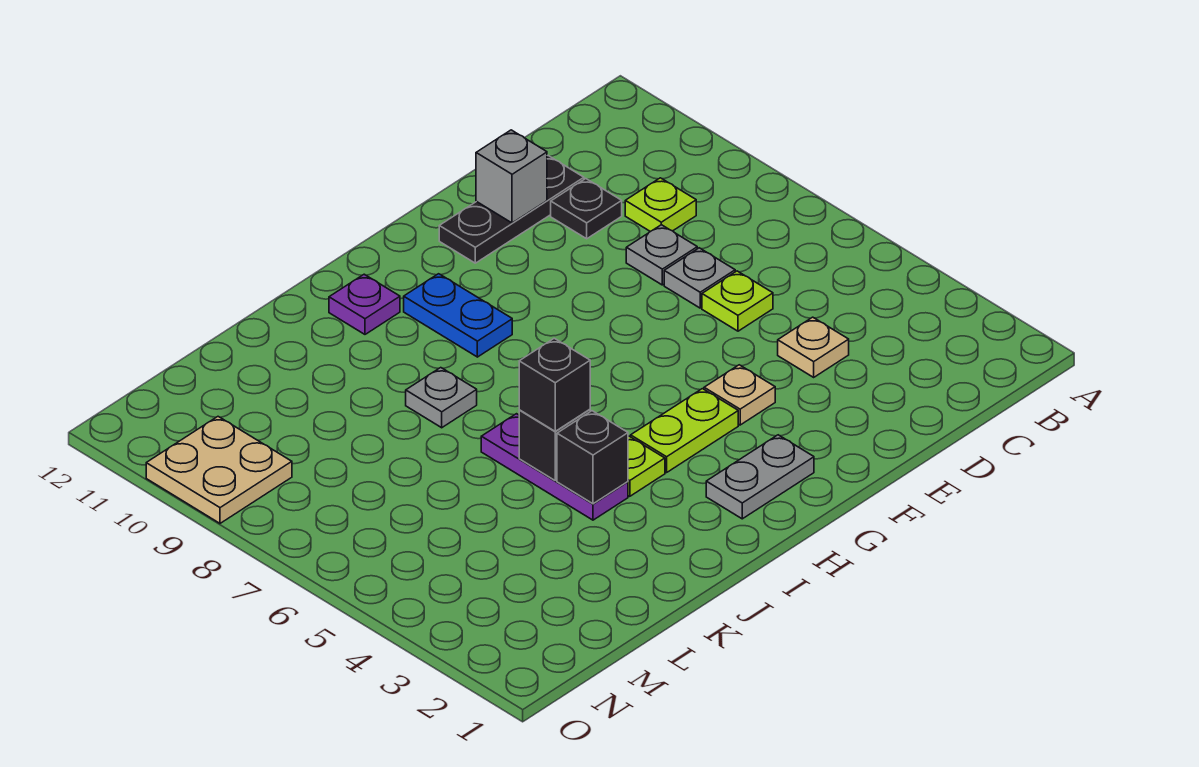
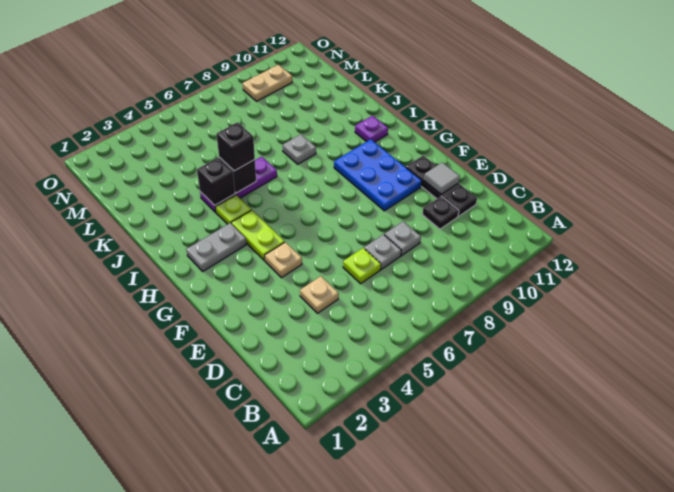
lime 1x1 plate [625,178,696,232] -> none
grey 1x1 brick [476,130,547,223] -> grey 1x1 tile [424,162,460,194]
grey 1x2 plate [706,435,814,519] -> grey 1x2 plate turned to [186,223,246,271]
blue 1x2 plate [404,274,512,357] -> blue 2x3 plate [334,139,422,211]
tan 2x2 plate [146,417,292,523] -> tan 1x2 plate [243,65,292,101]

